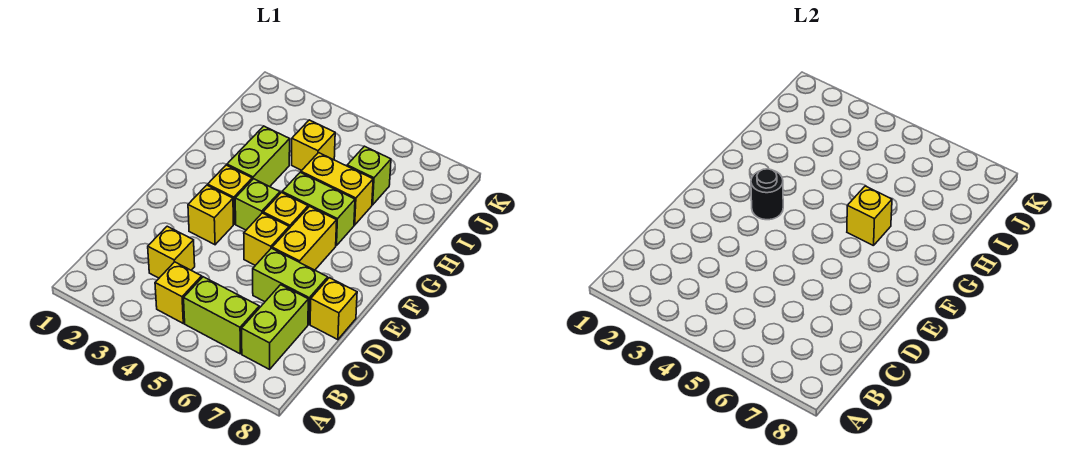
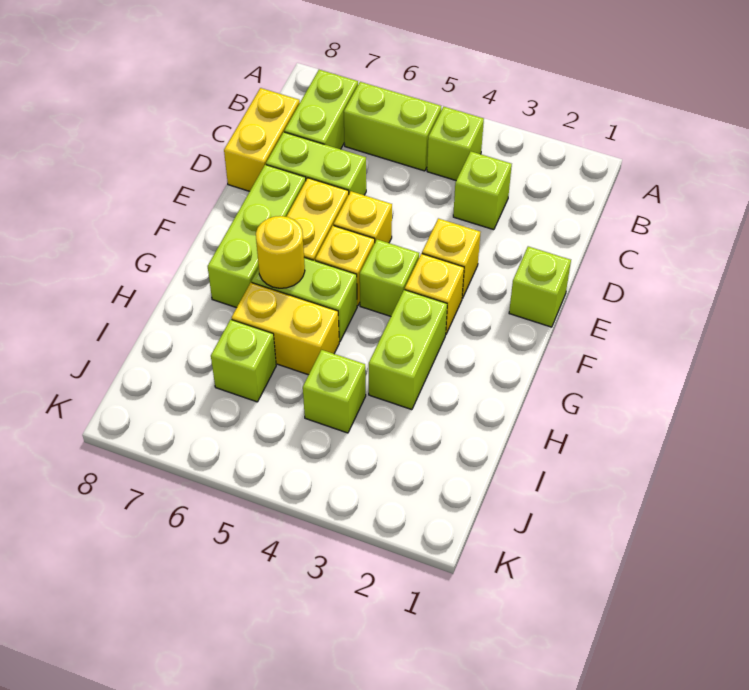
yellow 1x1 brick [155,262,202,323] -> lime 1x1 brick [427,106,484,180]
yellow 1x1 brick [148,226,195,278] -> lime 1x1 brick [453,152,512,230]
yellow 1x1 brick [310,278,357,340] -> yellow 1x2 brick [224,88,300,191]
none -> lime 1x1 brick [509,246,571,327]
none -> lime 1x3 brick [208,165,306,308]
black 1x1 round brick [751,169,783,220] -> none
yellow 1x1 brick [847,186,892,246] -> yellow 1x1 round brick [256,216,305,288]
yellow 1x1 brick [292,120,335,170] -> lime 1x1 brick [303,350,366,433]

